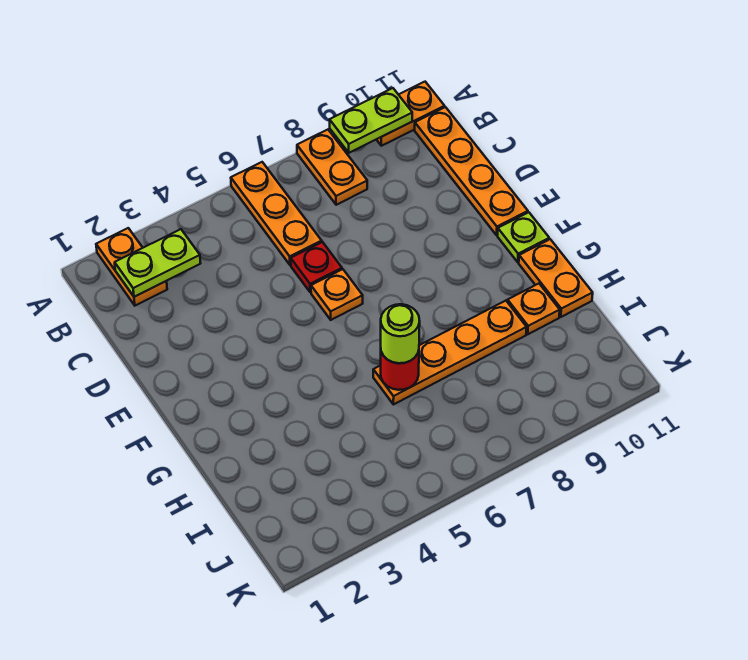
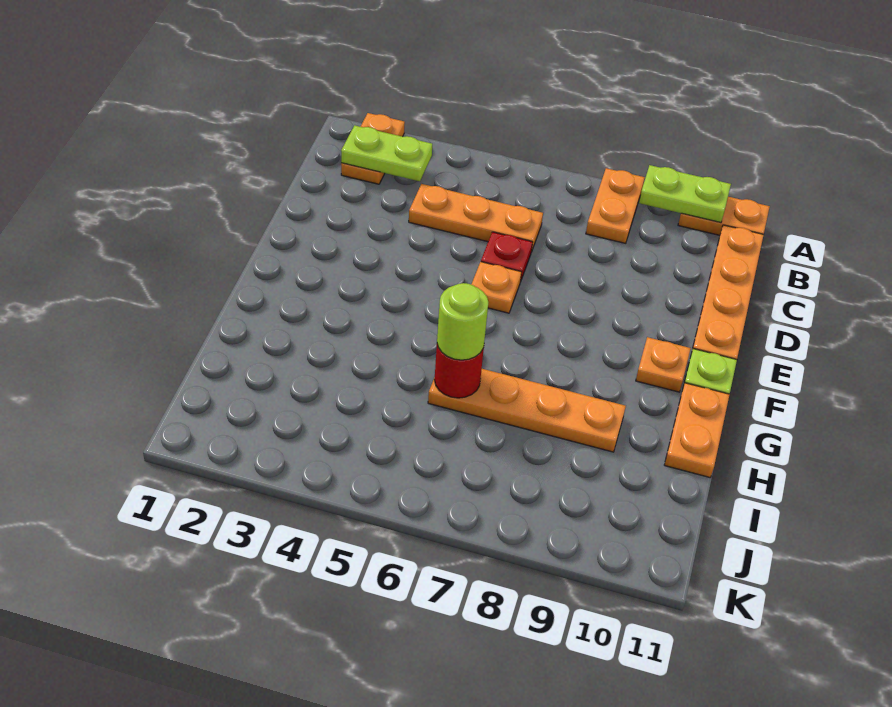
orange 1x3 plate [231,162,322,265] -> orange 1x3 plate turned to [409,184,543,252]
orange 1x1 plate [508,284,560,334] -> orange 1x1 plate moved to [636,337,691,392]

